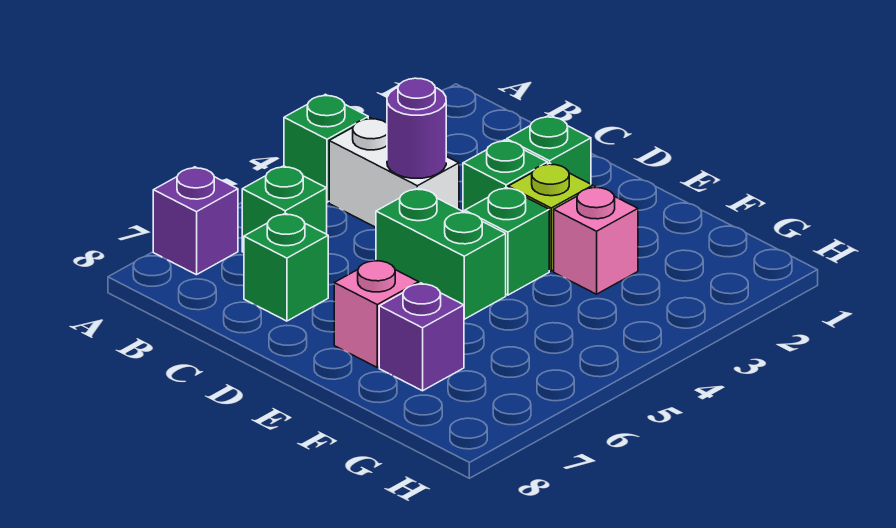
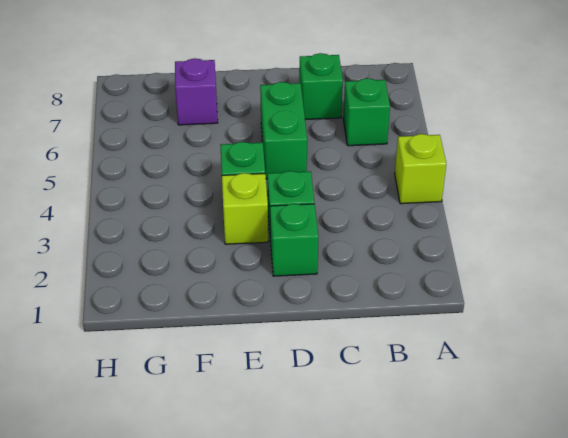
green 1x1 brick [284,94,368,202] -> lime 1x1 brick [395,134,446,204]
purple 1x1 brick [153,167,238,275] -> none
white 1x2 brick [329,118,459,227] -> none
purple 1x1 round brick [387,78,446,178] -> none
green 1x2 brick [376,188,506,319] -> green 1x2 brick turned to [260,82,307,179]
pink 1x1 brick [334,260,419,367] -> none
pink 1x1 brick [554,187,638,294] -> none

